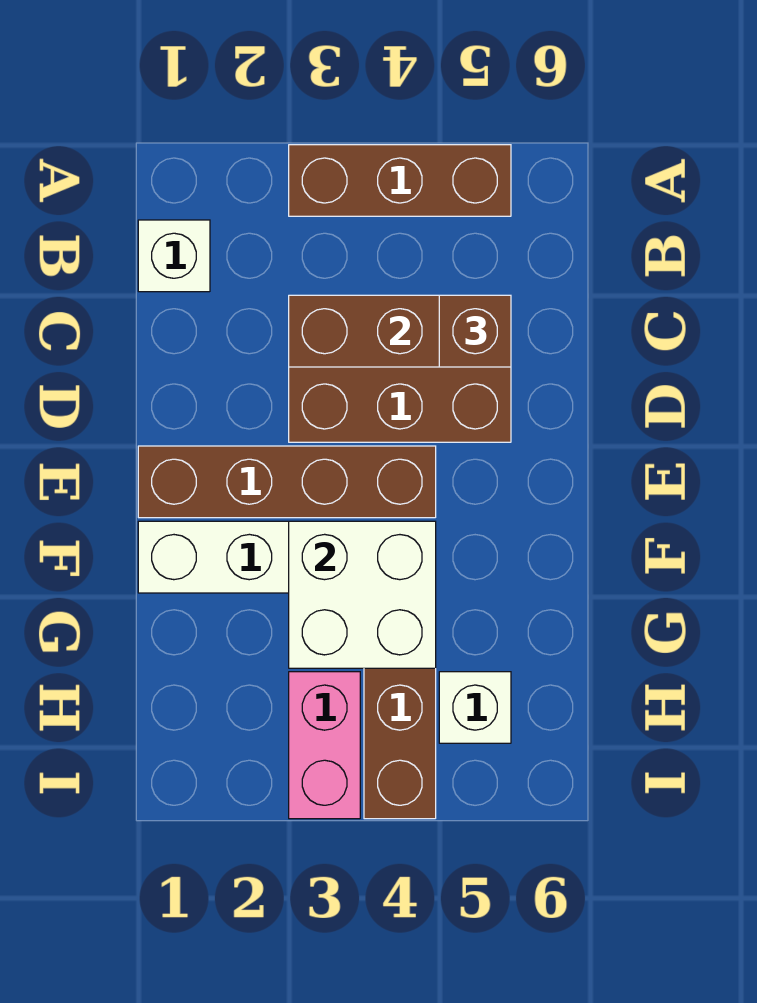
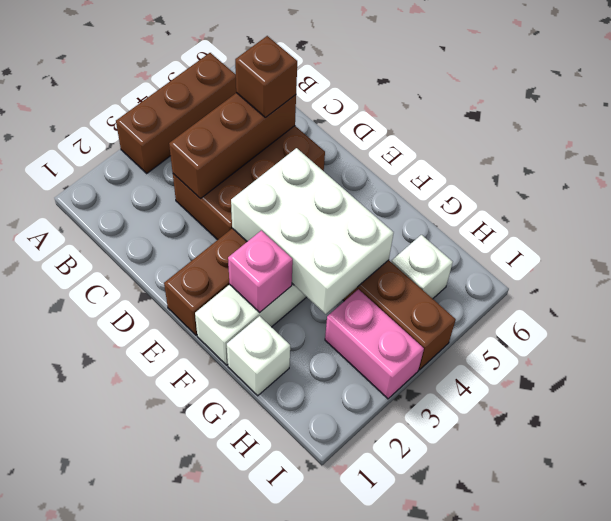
white 1x1 brick [138,220,210,292] -> white 1x1 brick moved to [227,316,290,396]
none -> pink 1x1 brick [228,230,293,313]
white 2x2 brick [289,521,436,668] -> white 2x3 brick [231,148,394,314]

